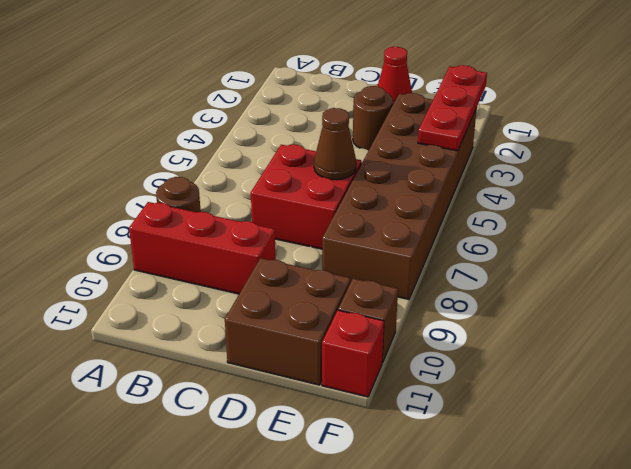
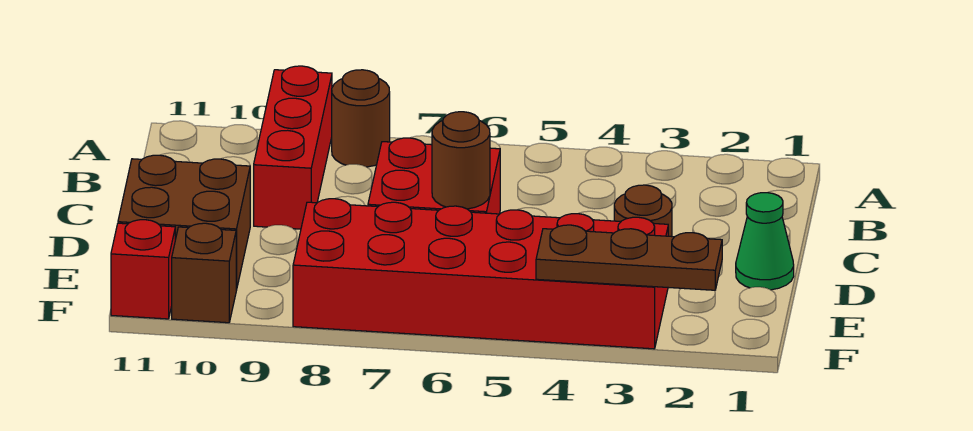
red 1x1 cone [378,47,412,106] -> green 1x1 cone [736,193,794,290]
brown 1x1 cone [314,108,356,180] -> brown 1x1 round brick [432,112,490,209]
brown 2x6 brick [322,93,477,299] -> red 2x6 brick [293,199,668,349]
red 1x3 plate [418,65,487,151] -> brown 1x3 plate [536,225,722,290]

